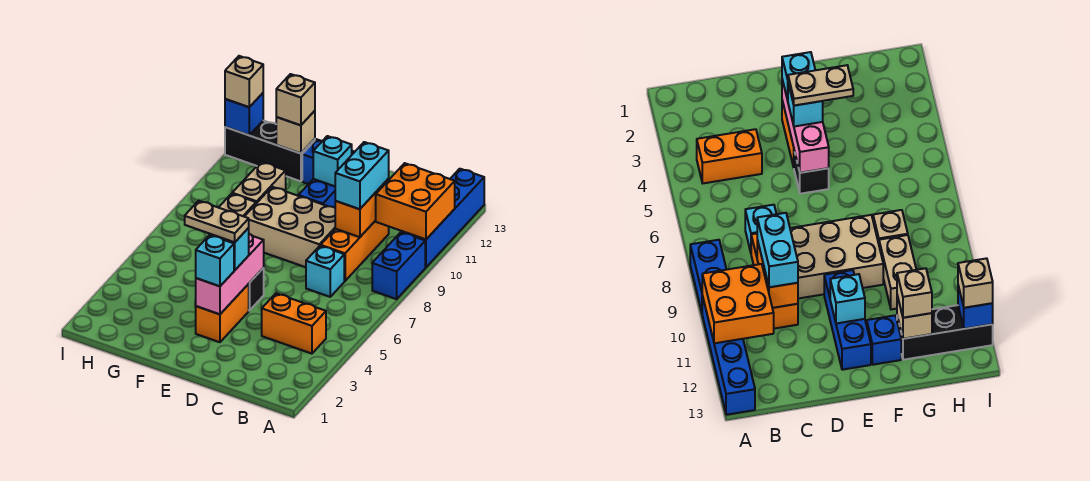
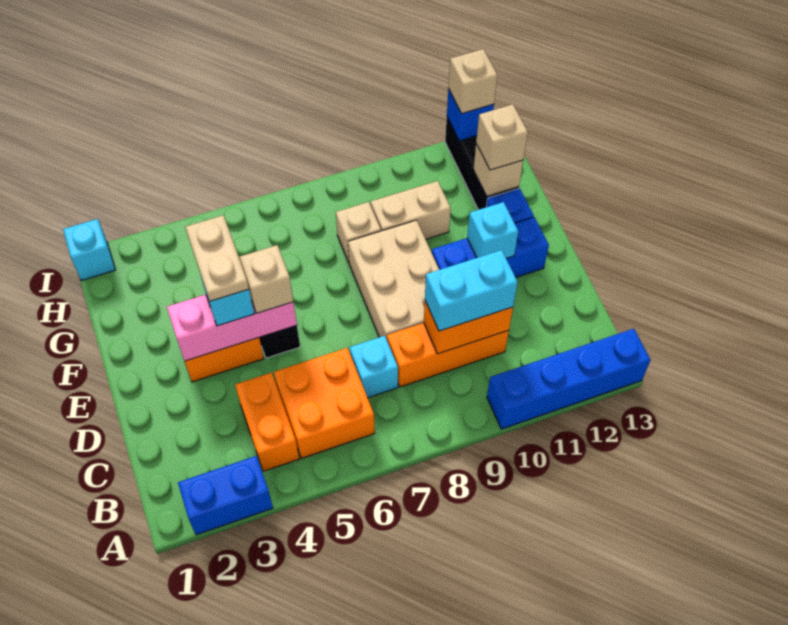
blue 1x2 brick [372,232,425,299] -> blue 1x2 brick moved to [178,456,273,535]
orange 2x2 brick [375,163,455,239] -> orange 2x2 brick moved to [274,348,375,458]
cyan 1x1 brick [196,235,234,286] -> cyan 1x1 brick moved to [63,219,115,281]
none -> tan 1x1 brick [240,245,293,313]

